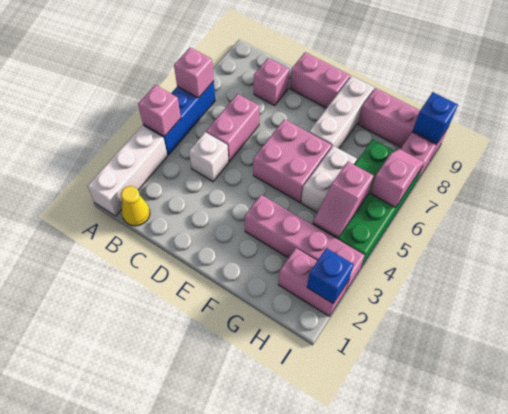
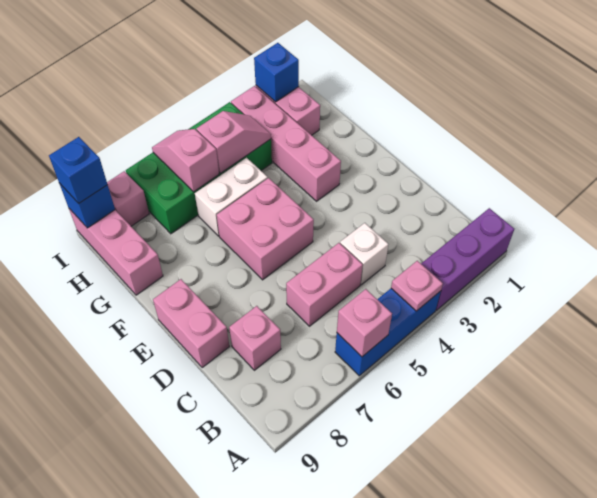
white 1x3 brick [88,125,167,216] -> purple 1x3 brick [421,208,514,310]
pink 1x1 brick [138,85,181,137] -> pink 1x1 plate [391,261,443,311]
yellow 1x1 cone [121,186,150,226] -> none
white 1x3 brick [309,76,374,149] -> none
pink 1x2 slope [370,149,424,208] -> pink 1x2 slope turned to [152,129,219,192]
none -> blue 1x1 brick [49,137,108,203]

